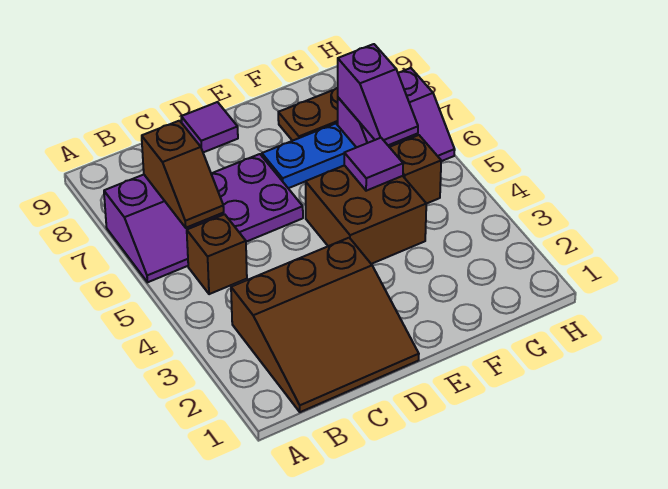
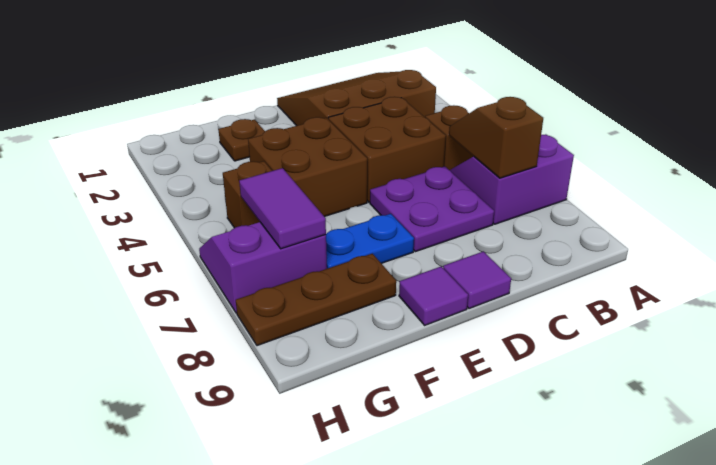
none -> brown 2x2 brick [329,97,446,202]
none -> brown 1x1 plate [218,119,265,161]
purple 1x1 tile [344,138,403,191] -> purple 1x1 tile moved to [399,267,468,325]
purple 1x2 slope [338,44,418,145] -> purple 1x2 tile [239,168,326,249]

